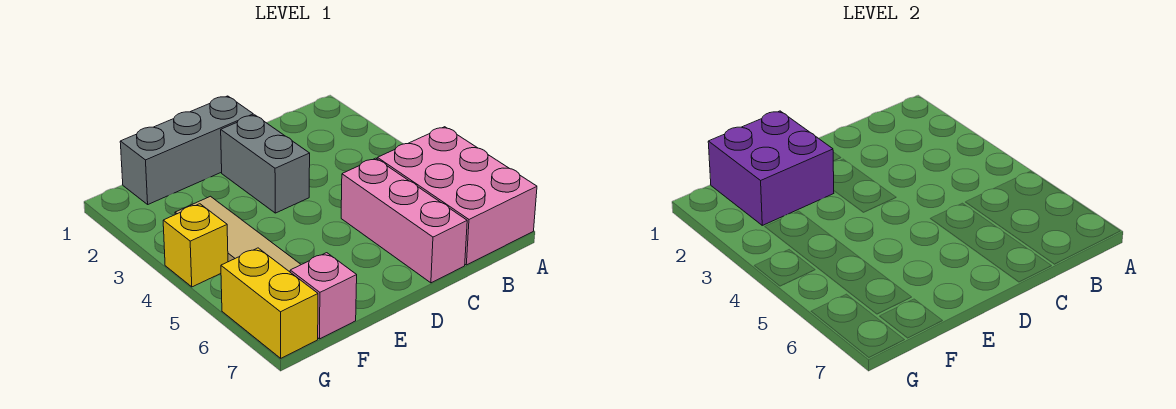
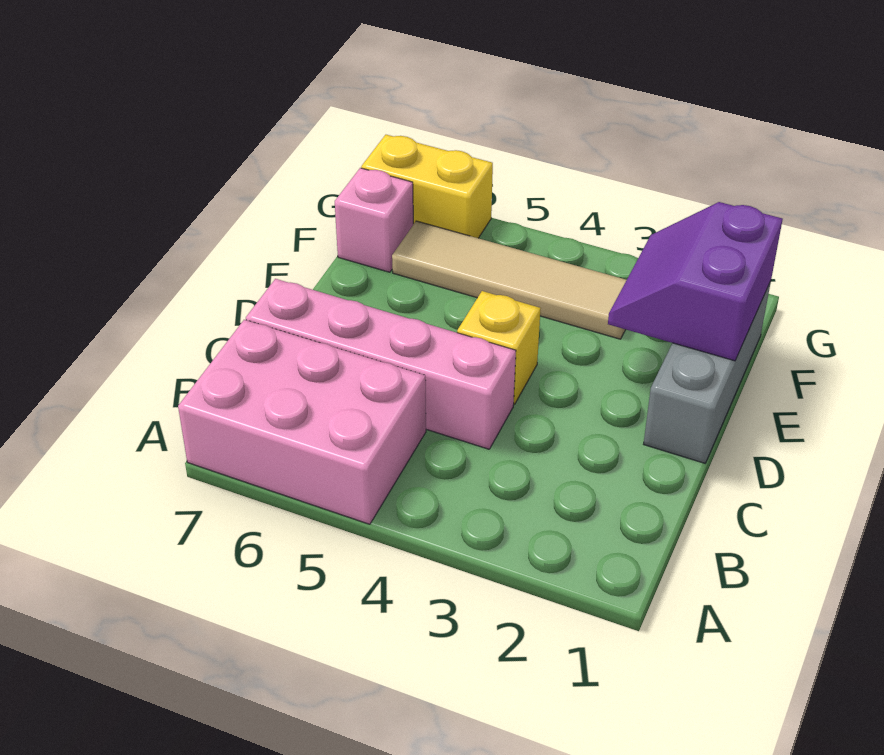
pink 1x3 brick [341,158,467,283] -> pink 1x4 brick [246,279,516,449]
grey 1x2 brick [221,115,310,213] -> none
purple 2x2 brick [708,111,834,225] -> purple 2x2 slope [608,202,783,361]
yellow 1x1 brick [163,204,228,287] -> yellow 1x1 brick moved to [457,291,541,405]

